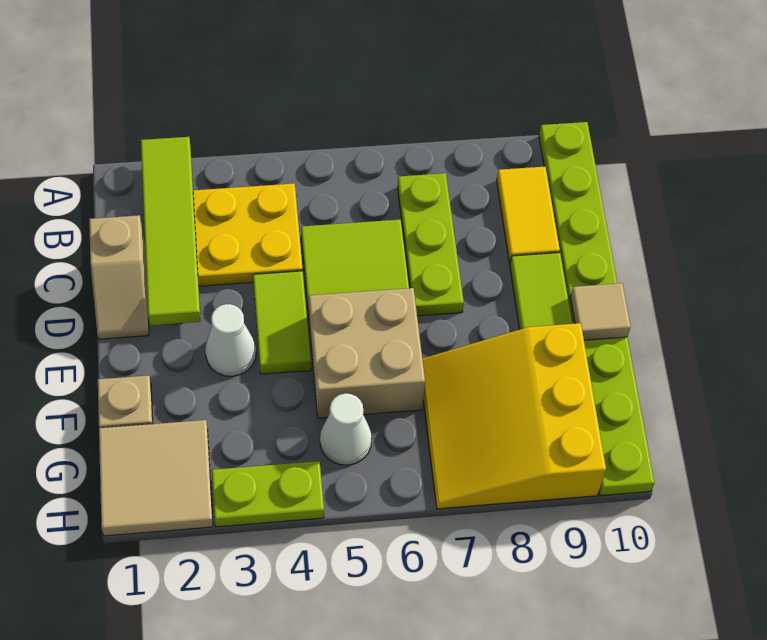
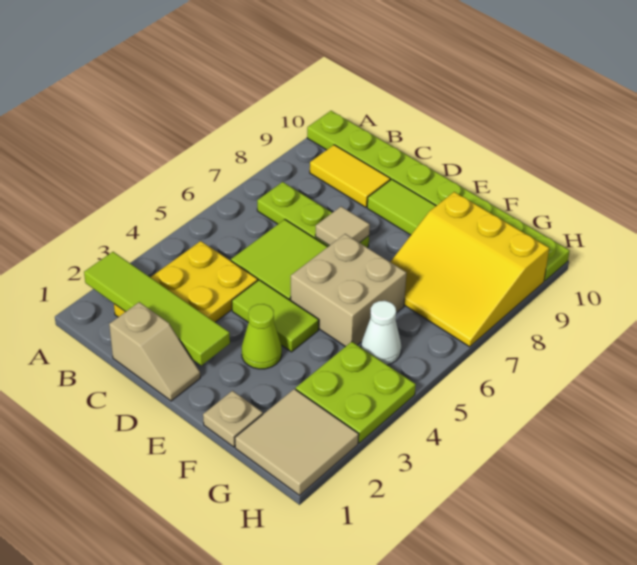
white 1x1 cone [205,304,256,376] -> lime 1x1 cone [242,304,282,369]
tan 1x1 tile [570,283,631,340] -> tan 1x1 tile moved to [315,207,370,246]
lime 1x2 plate [212,461,324,527] -> lime 2x2 plate [296,342,416,443]

